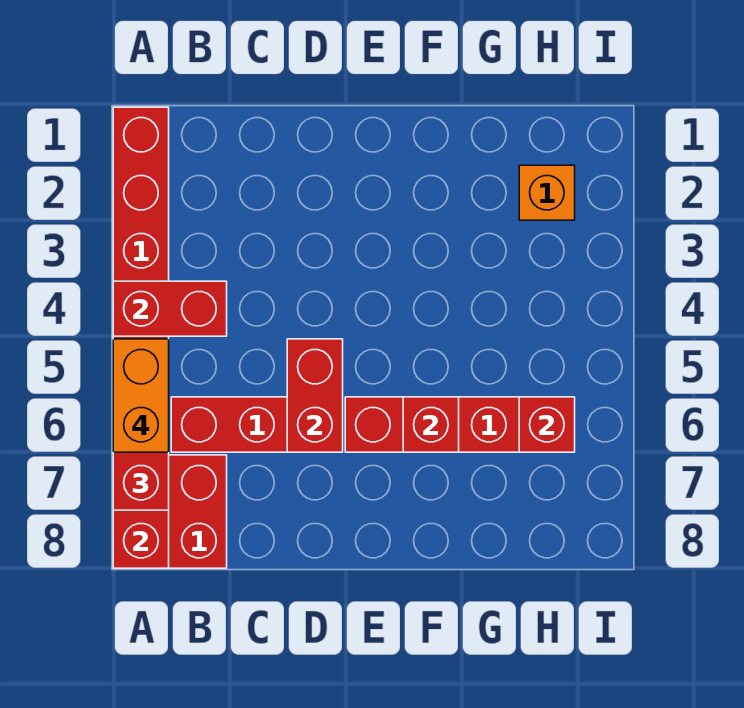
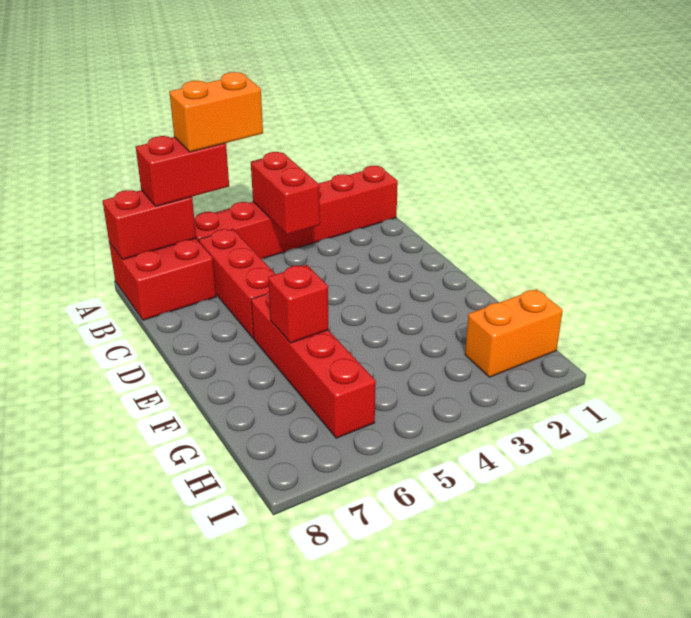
red 1x2 brick [287,339,343,452] -> none
orange 1x1 brick [519,165,575,220] -> orange 1x2 brick [465,289,563,377]
red 1x1 brick [519,397,575,452] -> none

